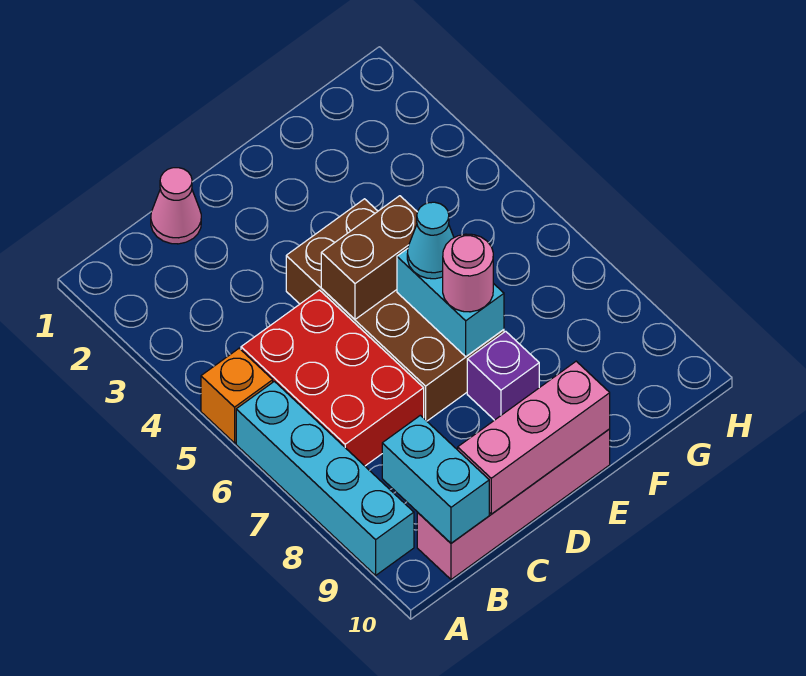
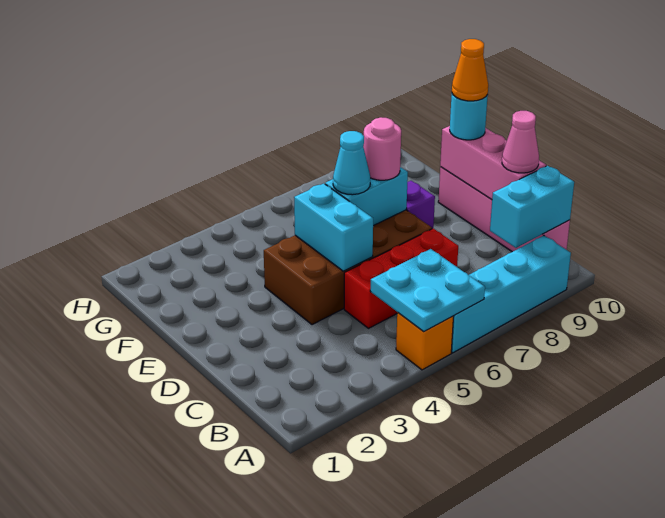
none -> cyan 2x2 plate [370,249,485,332]
red 2x3 brick [241,290,424,466] -> red 1x3 brick [344,229,458,328]
pink 1x1 cone [151,168,201,244] -> pink 1x1 cone moved to [502,111,539,173]
brown 1x2 brick [321,196,417,319] -> cyan 1x2 brick [294,183,373,271]
none -> cyan 1x1 round brick [450,94,488,140]
none -> orange 1x1 cone [452,39,488,101]

